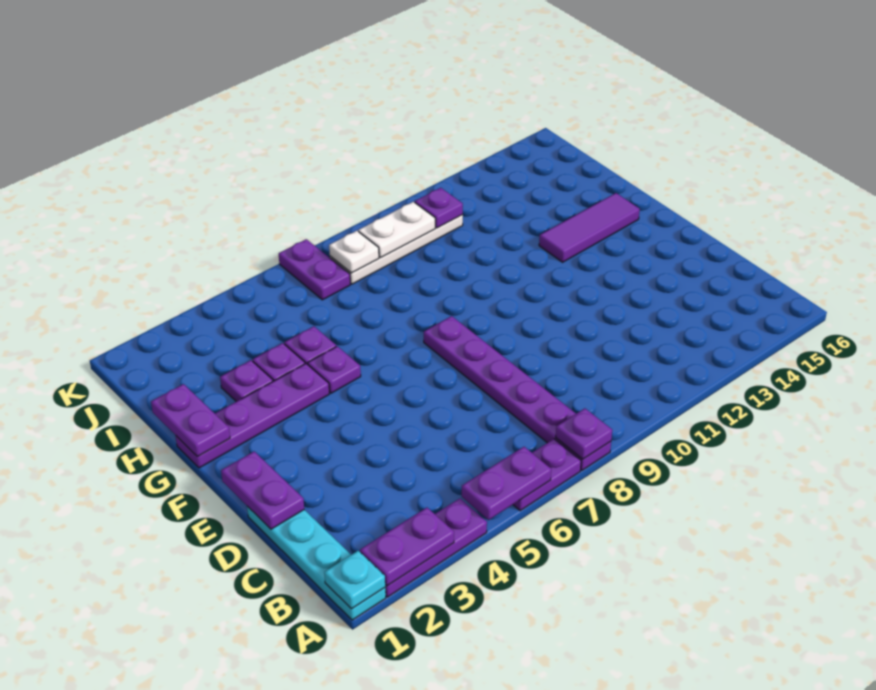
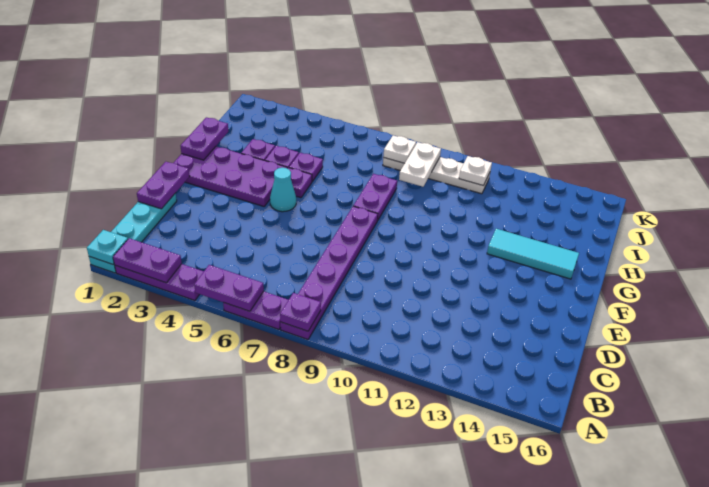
none -> cyan 1x1 cone [270,168,296,212]
purple 1x4 plate [176,364,329,468] -> purple 2x4 plate [174,146,287,206]
purple 1x3 tile [539,193,640,262] -> cyan 1x3 tile [487,229,579,279]
purple 1x2 plate [279,239,350,300] -> purple 1x2 plate moved to [353,174,397,220]
white 1x2 plate [358,202,435,258] -> white 1x2 plate turned to [399,142,441,187]
purple 1x1 plate [415,188,463,228] -> white 1x1 plate [459,156,492,186]

